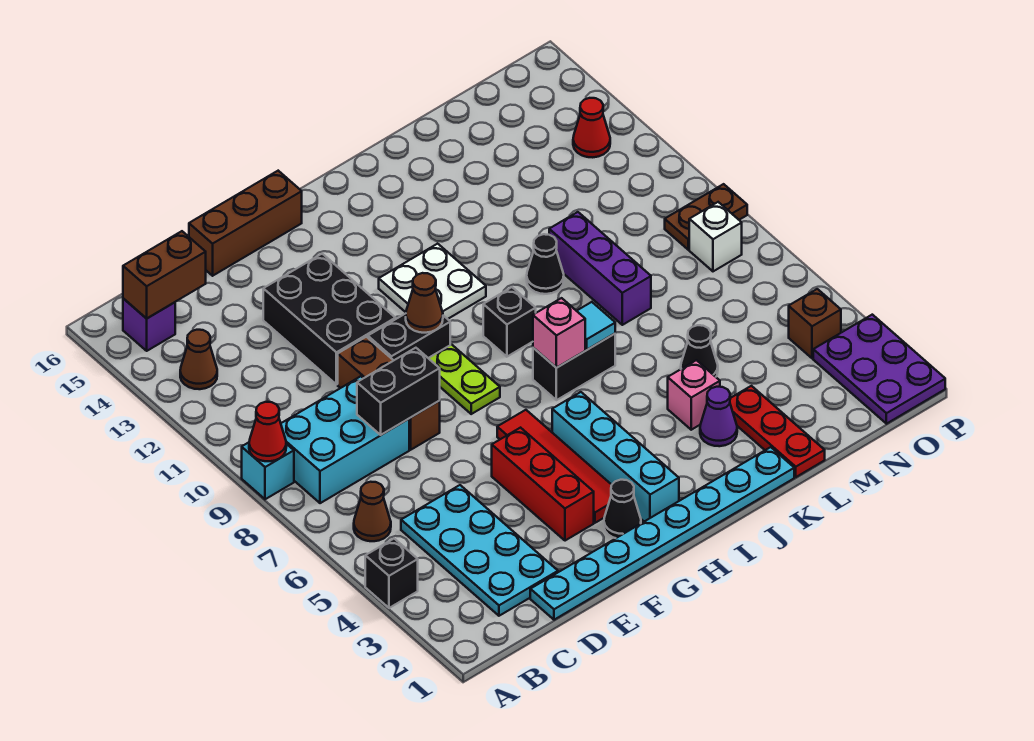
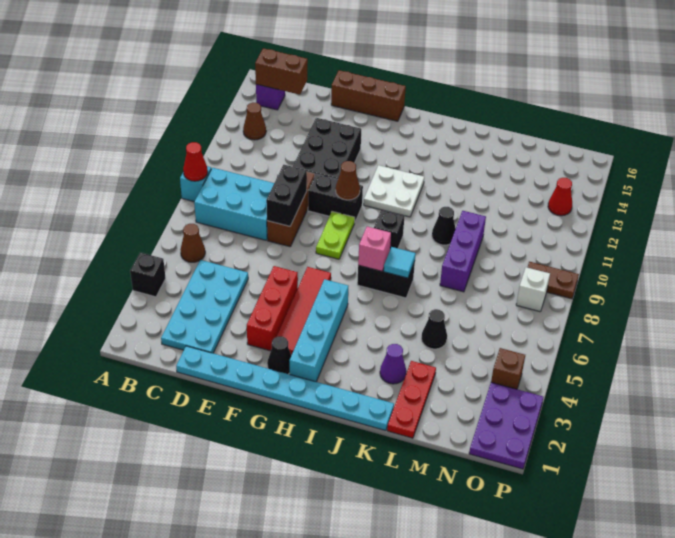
black 1x2 brick [357,348,440,435] -> black 1x2 brick turned to [266,165,307,226]
pink 1x1 brick [668,360,720,430] -> none

